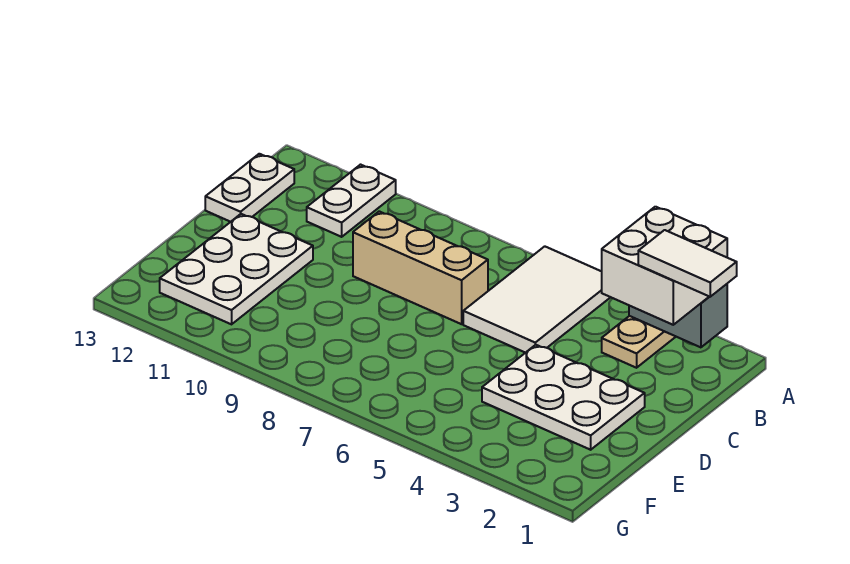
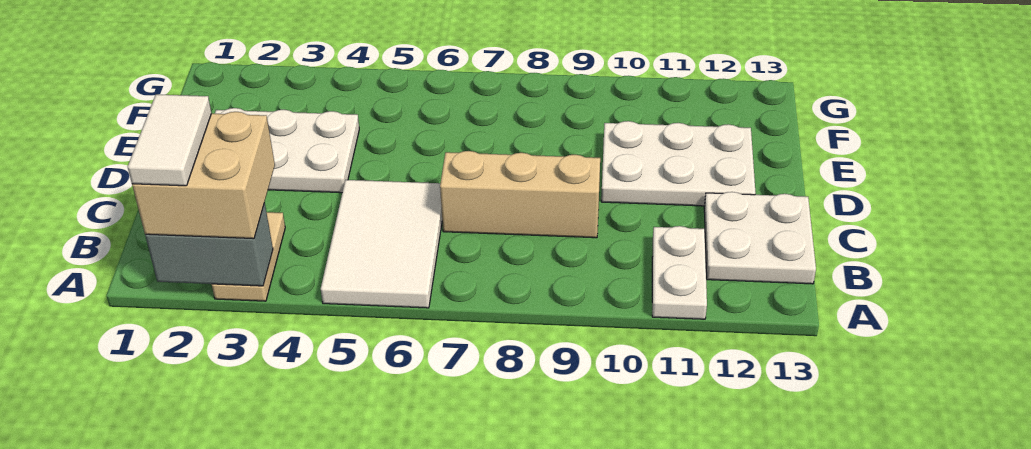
white 2x2 brick [602,207,727,325] -> tan 2x2 brick [132,112,275,239]
white 1x2 tile [638,230,737,297] -> white 1x2 tile turned to [128,94,212,186]
white 1x2 plate [205,154,294,222] -> white 2x2 plate [704,192,816,284]
white 2x3 plate [160,214,313,324] -> white 2x3 plate turned to [601,121,756,206]

